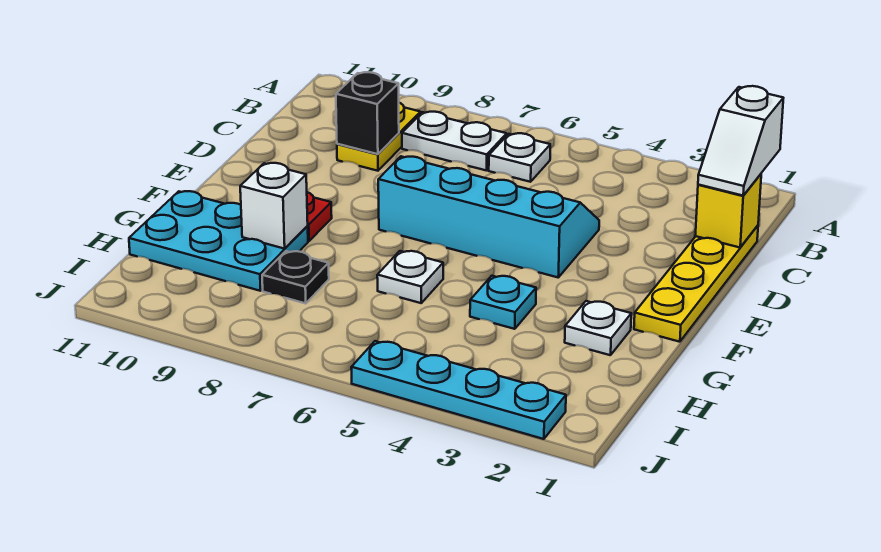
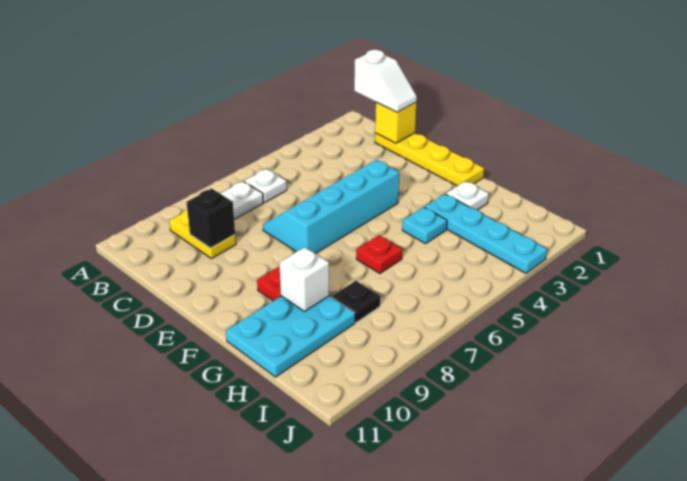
white 1x1 plate [377,251,443,303] -> red 1x1 plate [356,235,402,274]
cyan 1x4 plate [351,341,566,439] -> cyan 1x4 plate turned to [425,194,547,273]

